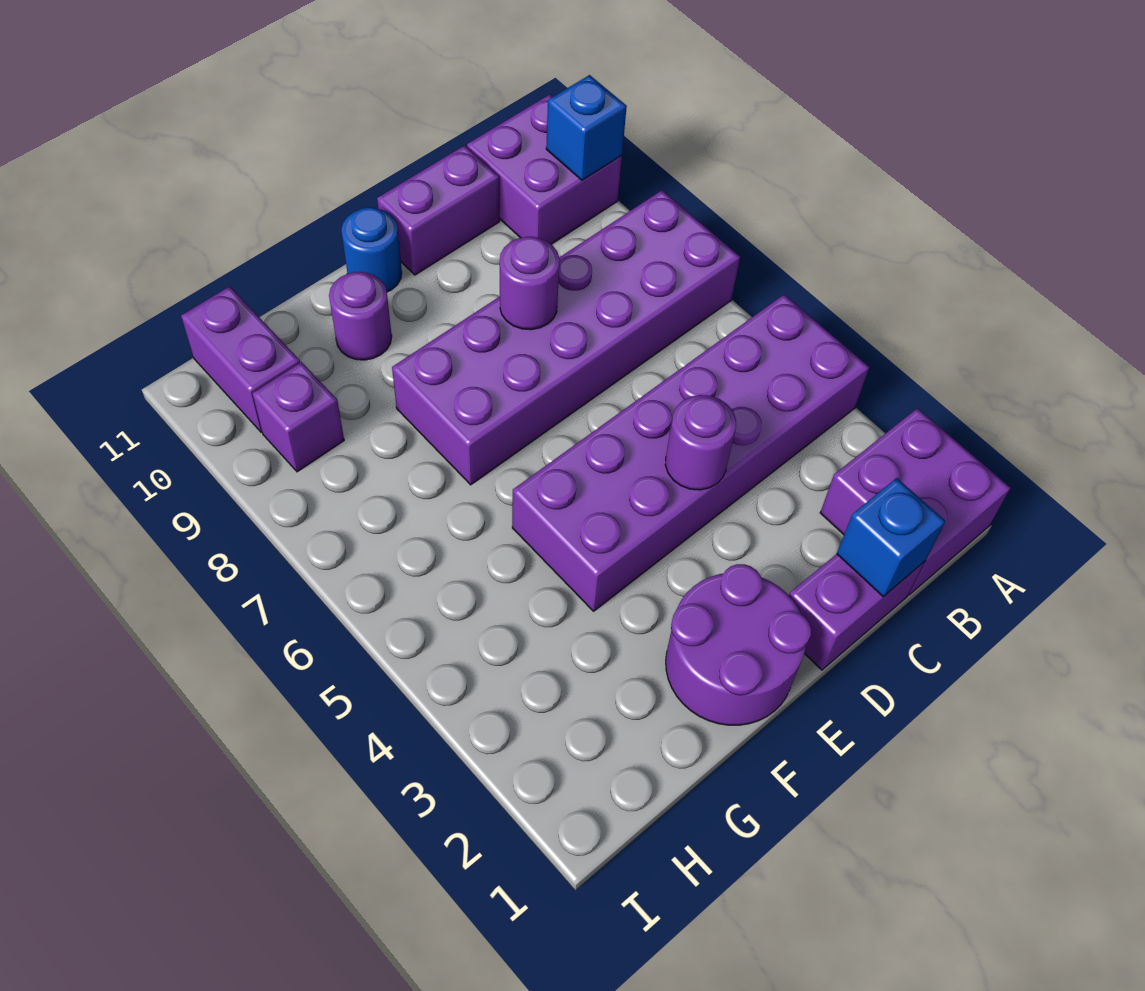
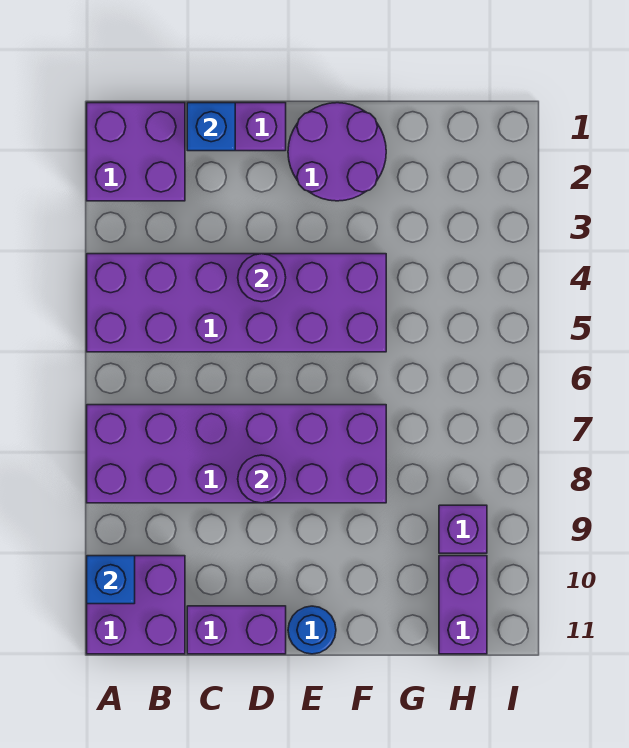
purple 1x1 round brick [329,272,392,360] -> none

